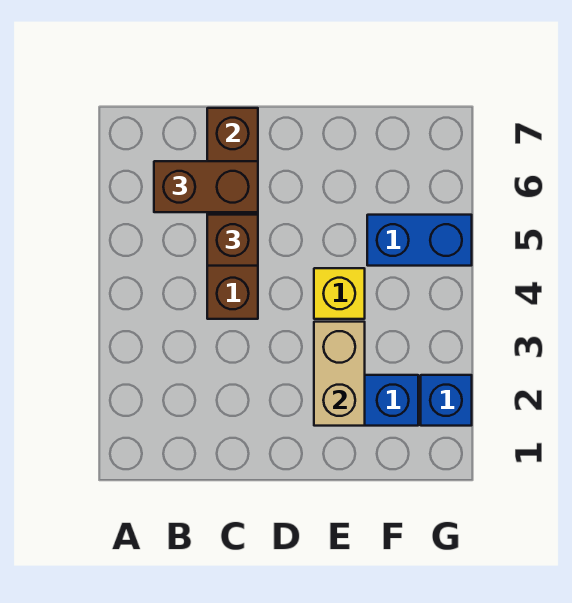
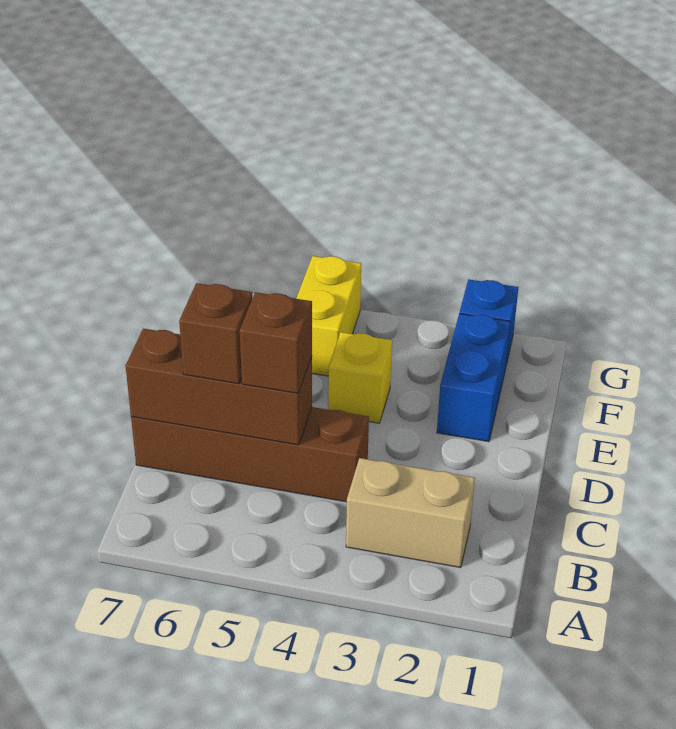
brown 1x2 brick [154,161,258,212] -> brown 1x1 brick [179,283,252,384]
tan 1x2 brick [314,322,365,426] -> tan 1x2 brick moved to [346,458,475,568]
blue 1x2 brick [367,215,472,266] -> yellow 1x2 brick [296,256,361,376]

